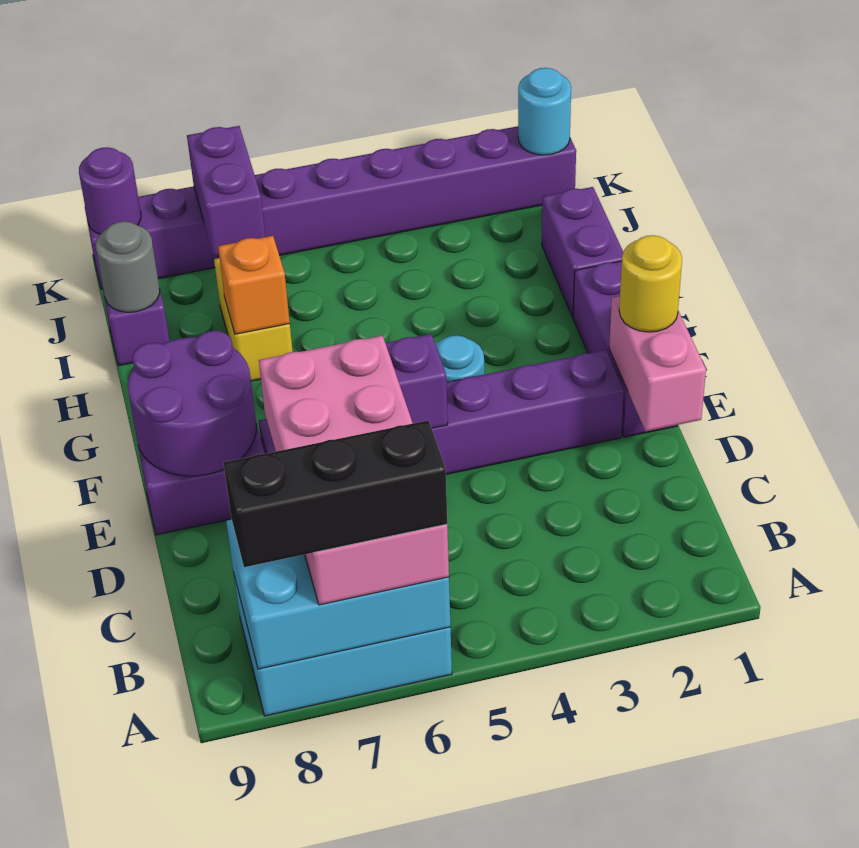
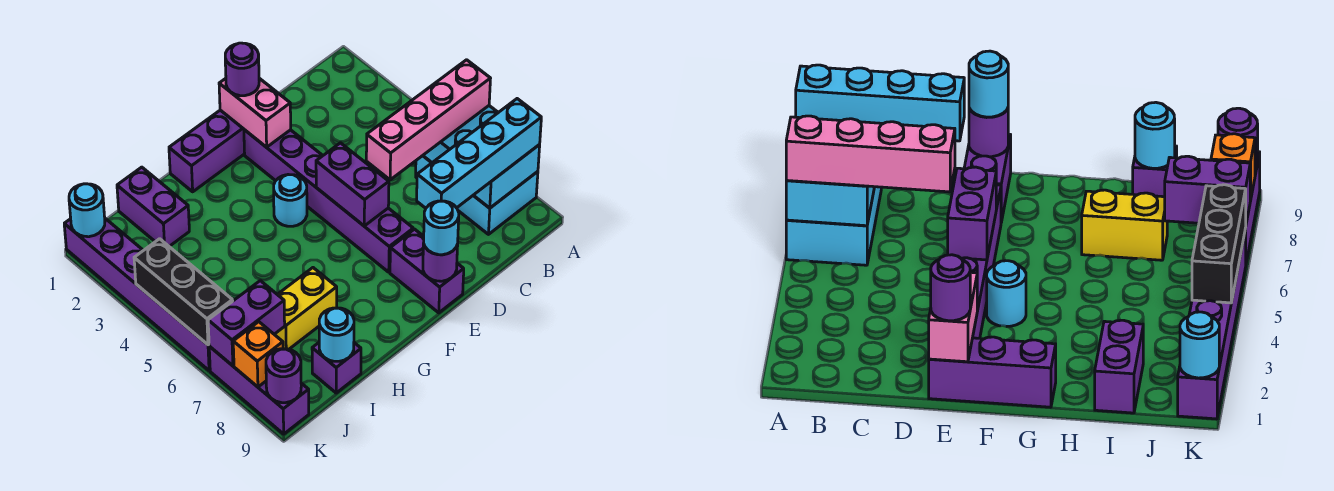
pink 2x4 brick [259,336,449,605] -> pink 1x4 brick [366,60,491,180]
black 1x3 brick [224,420,447,567] -> black 1x3 brick moved to [134,239,232,345]
none -> cyan 1x4 brick [417,99,541,208]
pink 1x2 brick [609,296,706,431] -> pink 1x2 brick turned to [219,78,291,147]
yellow 1x1 round brick [619,235,682,332] -> purple 1x1 round brick [225,43,259,96]
purple 2x2 round brick [128,331,256,476] -> purple 1x1 round brick [423,244,458,281]
none -> cyan 1x1 round brick [424,201,459,255]
purple 1x2 brick [542,187,623,317] -> purple 1x2 brick turned to [117,167,189,246]
orange 1x1 brick [218,236,290,334] -> orange 1x1 brick moved to [233,322,283,387]
grey 1x1 round brick [96,221,160,312] -> cyan 1x1 round brick [319,308,354,361]

